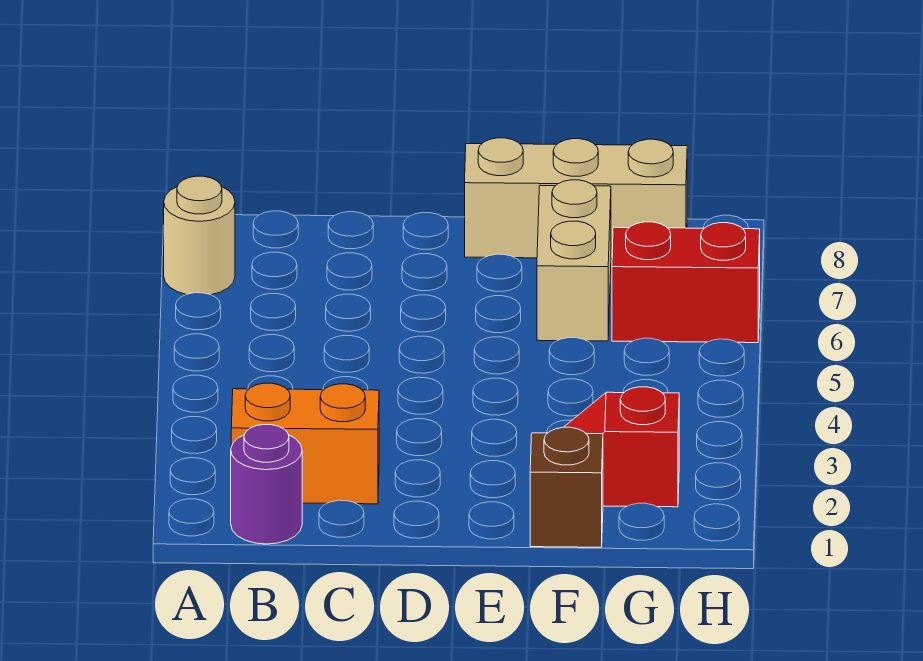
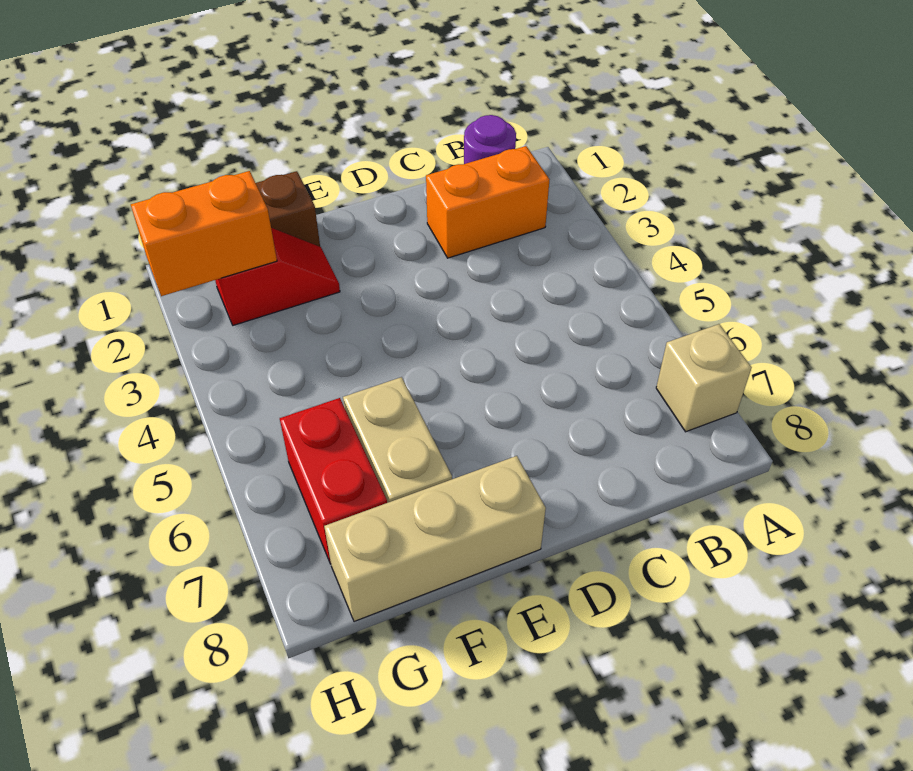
tan 1x1 round brick [164,176,235,295] -> tan 1x1 brick [656,324,752,432]
none -> orange 1x2 brick [131,171,277,296]
red 1x2 brick [612,222,760,343] -> red 1x2 brick turned to [280,398,387,564]

